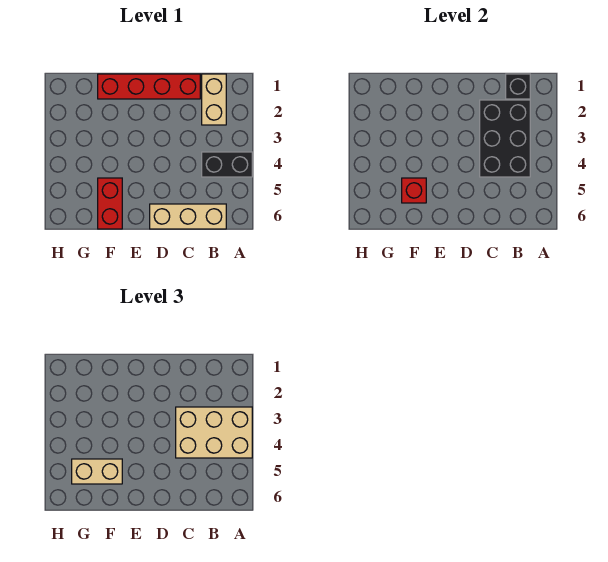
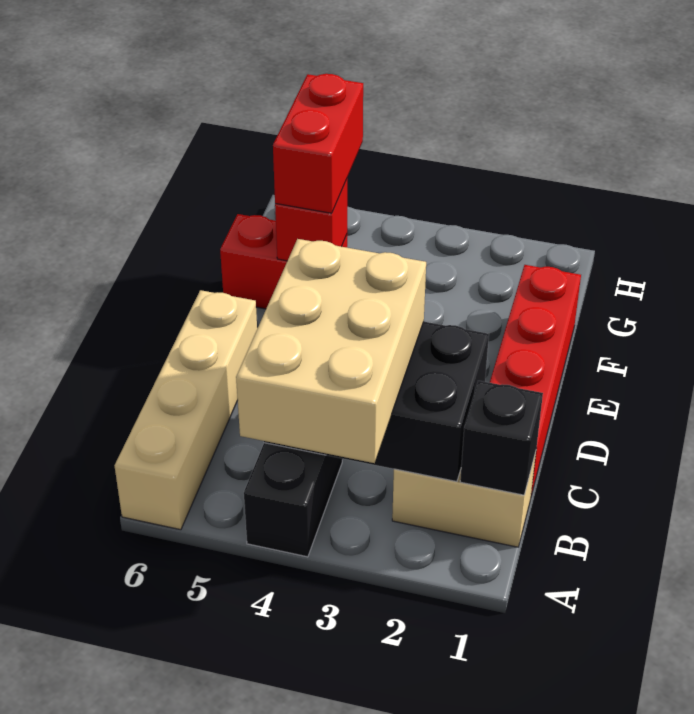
tan 1x3 brick [150,204,226,229] -> tan 1x4 brick [115,290,257,530]
tan 1x2 brick [72,459,122,484] -> red 1x2 brick [273,74,363,213]

